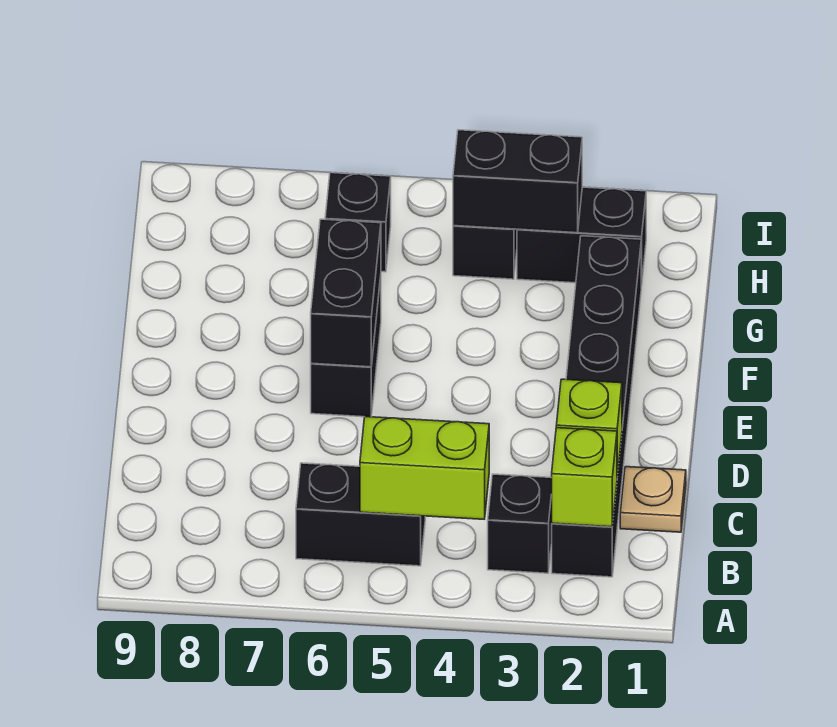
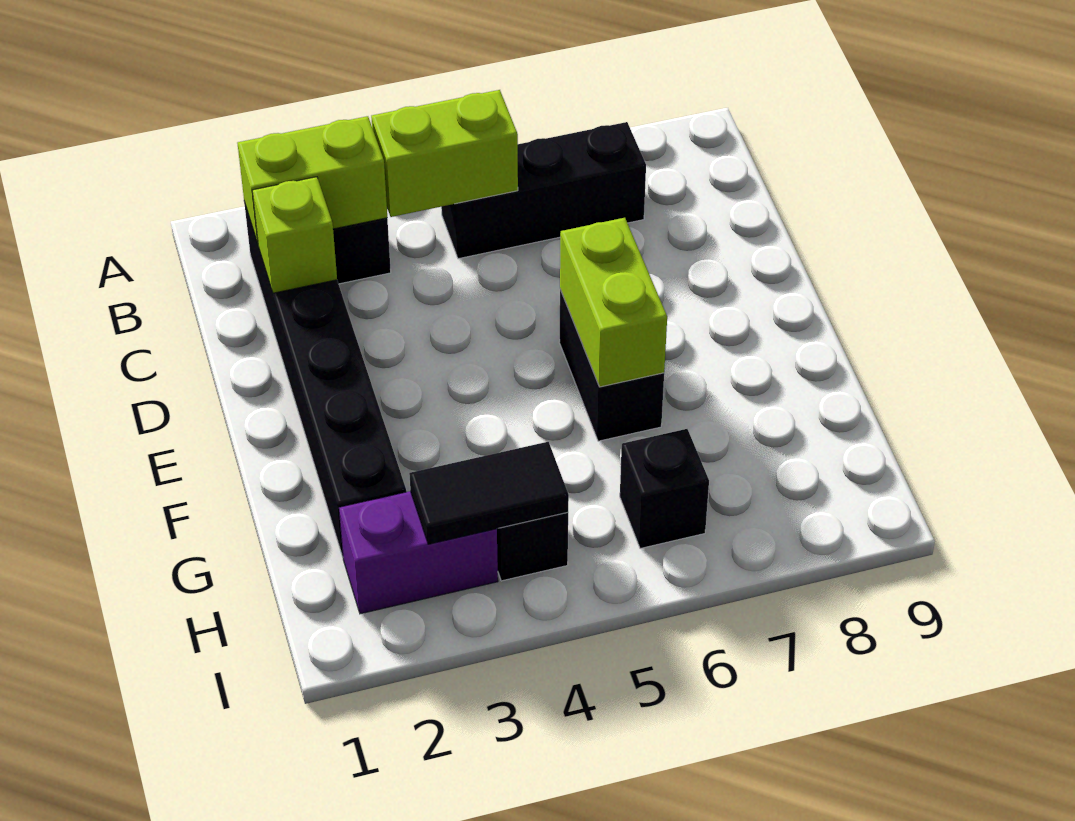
lime 1x1 brick [552,428,617,527] -> lime 1x2 brick [238,116,387,244]
black 1x2 brick [296,463,425,566] -> black 1x3 brick [441,122,646,259]
tan 1x1 plate [620,467,686,532] -> none
black 1x2 brick [311,219,381,367] -> lime 1x2 brick [560,218,667,387]
black 1x2 brick [517,187,646,286] -> purple 1x2 brick [339,491,498,614]
black 1x2 brick [453,130,582,233] -> black 1x2 tile [409,442,569,544]

